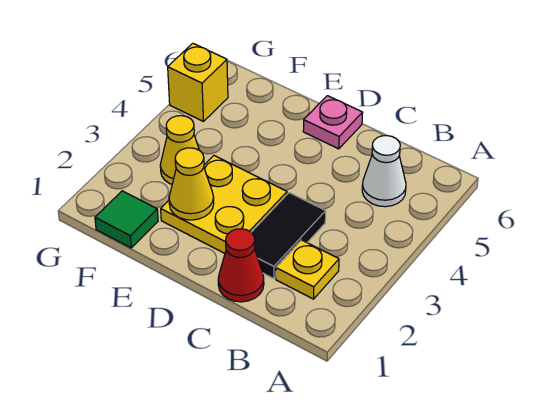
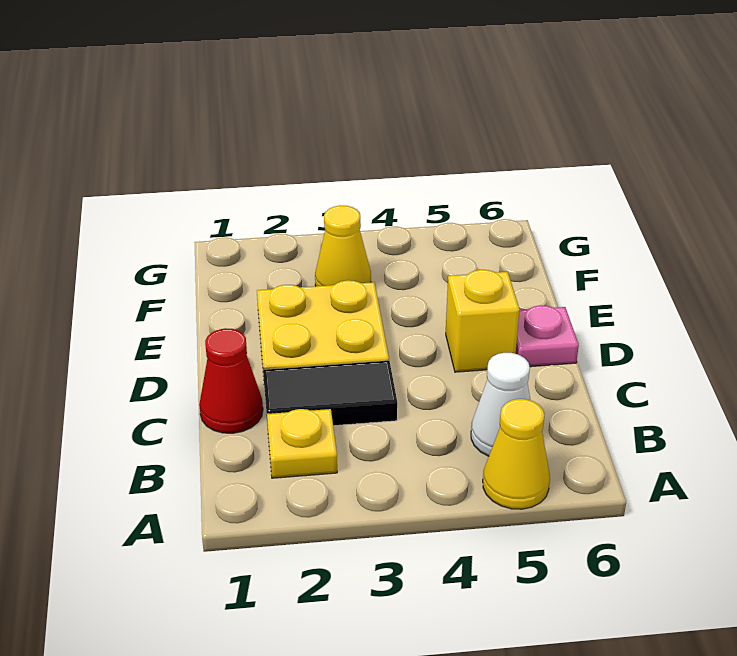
yellow 1x1 cone [169,148,214,220] -> yellow 1x1 cone moved to [483,399,550,509]
green 1x1 tile [95,191,158,248] -> none
yellow 1x1 brick [168,43,228,122] -> yellow 1x1 brick moved to [446,270,520,372]

